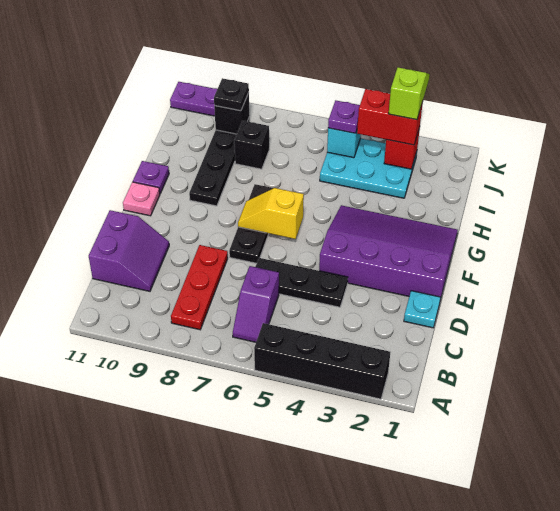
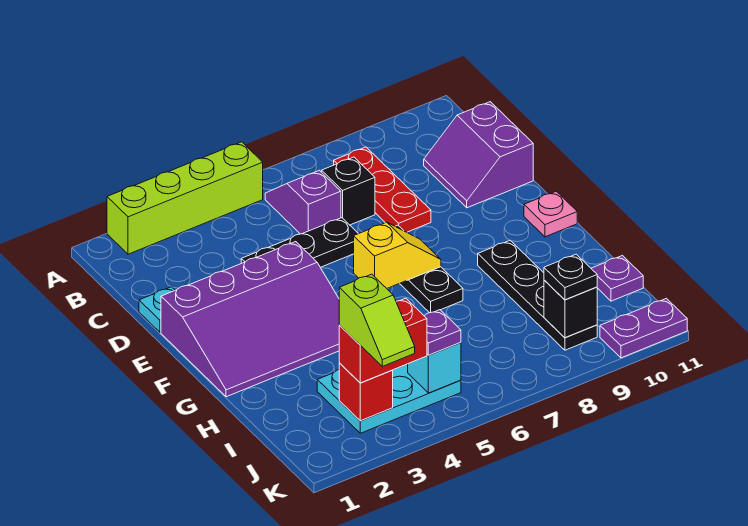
black 1x4 brick [254,323,390,399] -> lime 1x4 brick [107,142,263,254]
purple 1x1 plate [133,161,169,193] -> purple 1x1 plate moved to [591,256,643,301]
black 1x1 brick [234,121,269,169] -> black 1x1 brick moved to [322,157,375,225]

